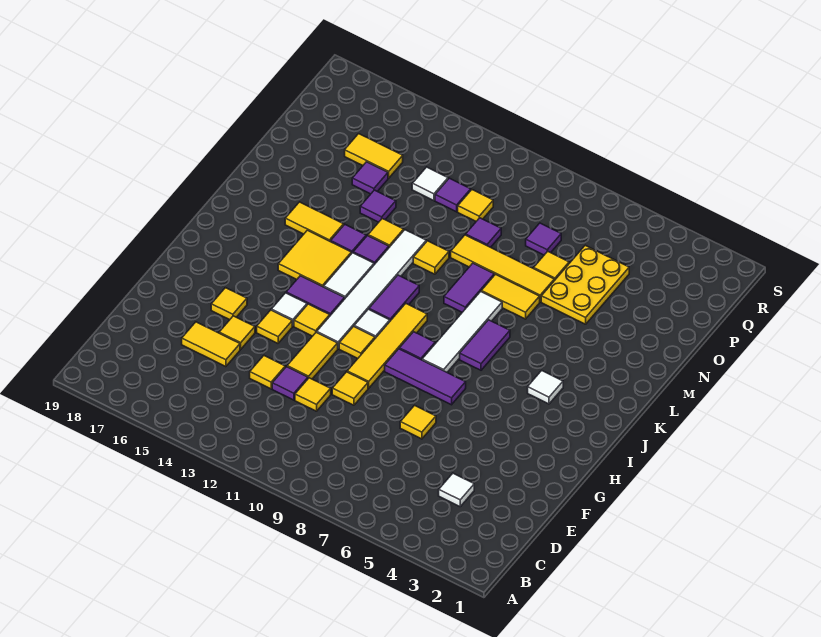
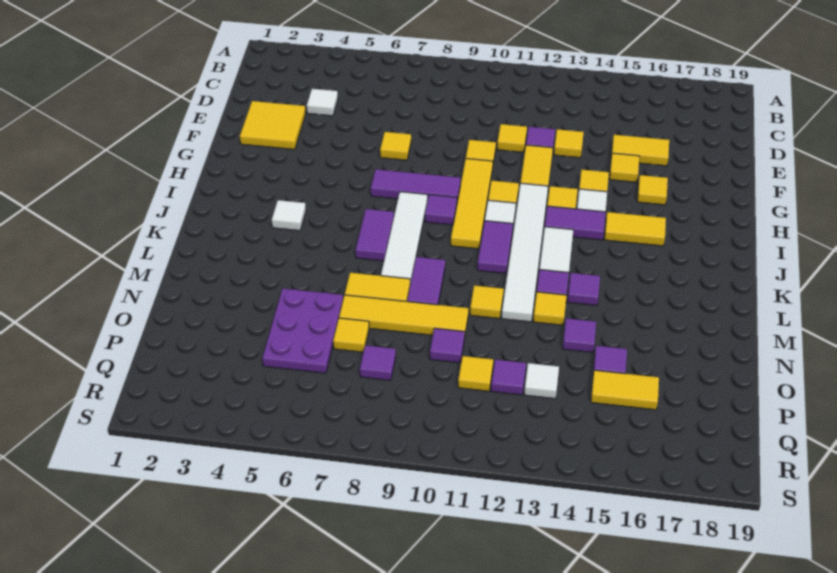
yellow 2x2 tile [278,230,351,287] -> yellow 2x2 tile moved to [240,101,306,150]
yellow 1x2 tile [285,202,344,242] -> yellow 1x2 tile moved to [604,212,666,246]
yellow 2x3 plate [541,245,629,324] -> purple 2x3 plate [262,288,343,373]

